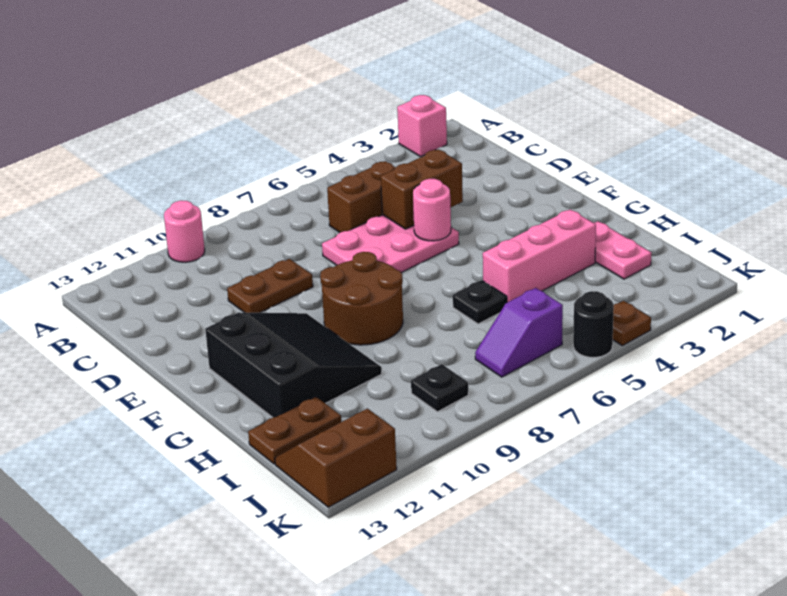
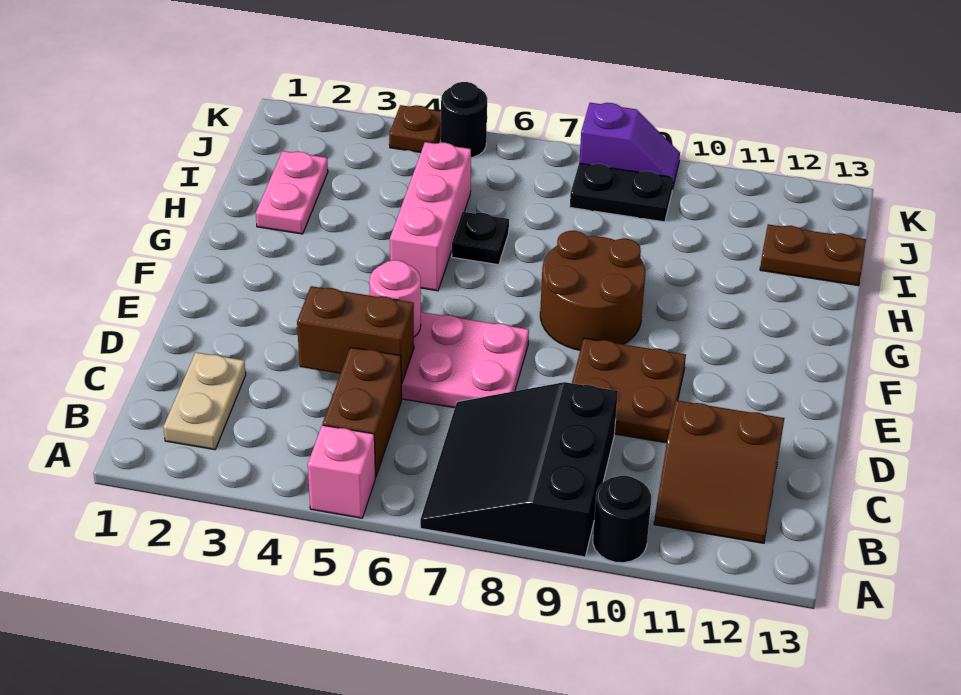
pink 1x1 brick [397,95,447,157] -> pink 1x1 brick moved to [308,425,375,518]
pink 1x1 round brick [164,201,205,262] -> black 1x1 round brick [593,476,651,563]
none -> tan 1x2 plate [163,352,246,450]
brown 1x2 brick [327,161,396,232] -> brown 1x2 brick turned to [323,347,402,477]
brown 1x2 plate [227,259,313,313] -> brown 2x2 plate [572,338,686,443]
black 3x3 slope [205,312,382,418] -> black 3x3 slope moved to [420,382,618,557]
pink 1x3 brick [483,209,596,302] -> pink 1x3 brick turned to [390,142,471,291]
purple 1x2 slope [475,288,563,377] -> purple 1x2 slope moved to [579,103,680,189]
black 1x1 plate [411,364,468,412] -> black 1x2 plate [570,163,673,222]
brown 2x2 slope [275,409,397,507] -> brown 2x2 slope moved to [654,400,784,543]

